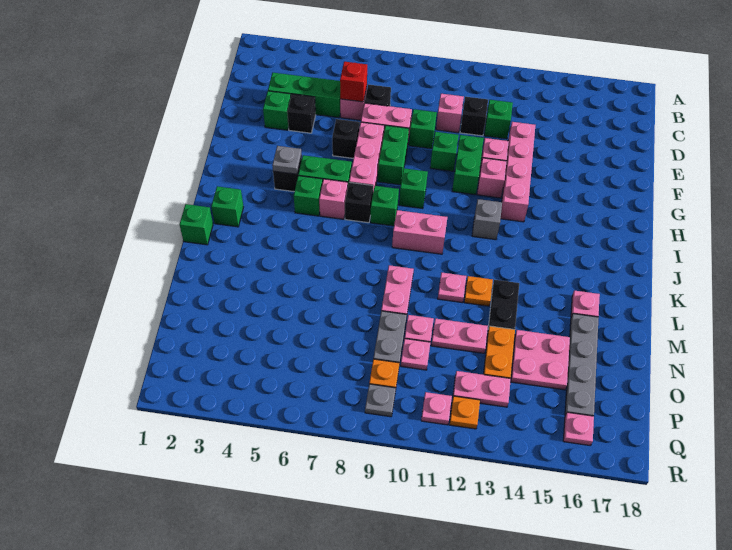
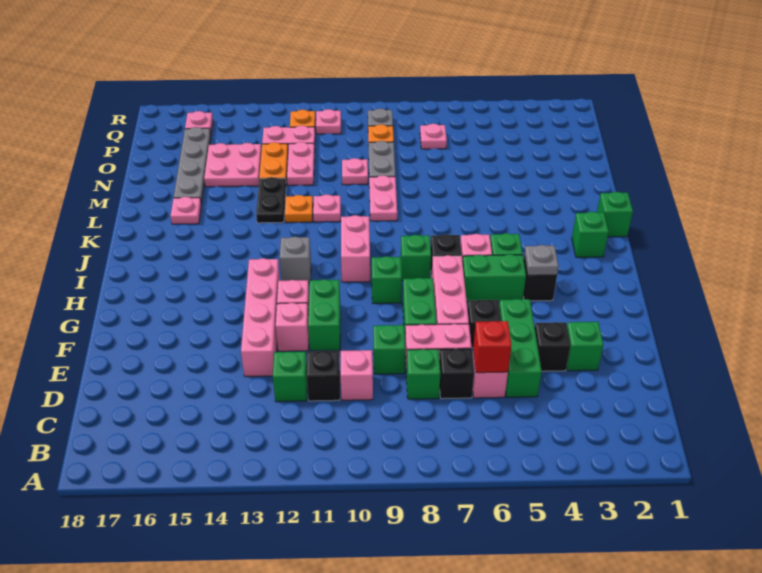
green 1x3 brick [268,73,340,118] -> green 1x3 brick turned to [499,299,542,397]
green 1x1 brick [430,132,459,171] -> green 1x1 brick moved to [406,349,440,399]
pink 1x2 brick [392,210,447,254] -> pink 1x2 brick turned to [341,215,370,282]
pink 1x2 plate [431,318,488,353] -> pink 1x2 plate turned to [287,142,315,185]
pink 1x1 plate [401,339,430,370] -> pink 1x1 plate moved to [420,124,447,149]

